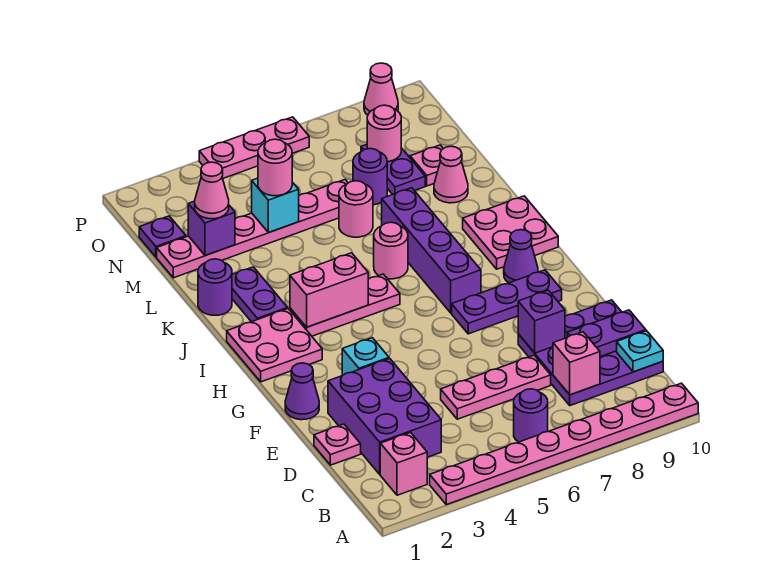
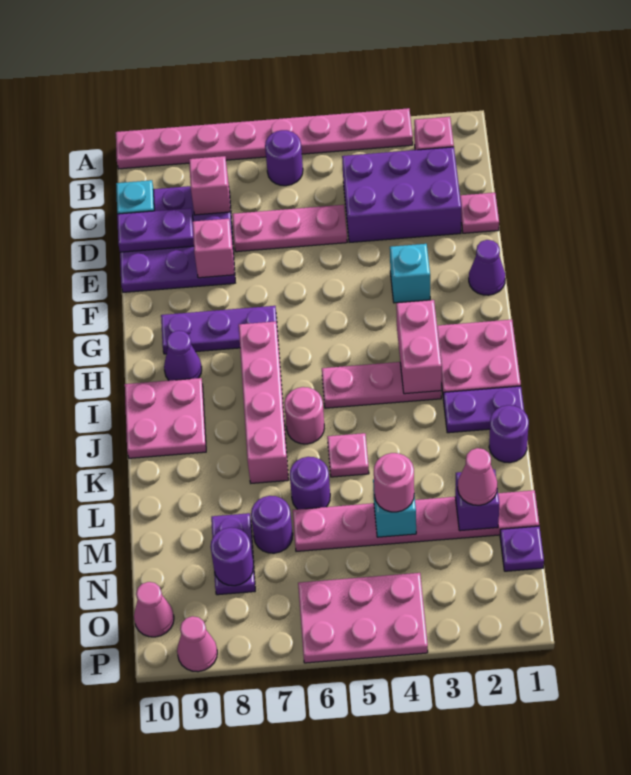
purple 2x3 brick [328,359,441,474] -> purple 2x3 brick turned to [342,147,461,243]
purple 1x1 brick [518,290,565,353] -> pink 1x1 brick [193,219,234,278]
purple 1x4 brick [382,188,481,313] -> pink 1x4 brick [239,321,289,483]
pink 1x2 brick [290,253,368,327] -> pink 1x2 brick turned to [396,300,442,394]
purple 1x2 plate [232,267,288,322] -> purple 1x2 plate turned to [443,386,524,433]
pink 1x1 round brick [339,181,373,237] -> purple 1x1 round brick [290,457,330,509]
pink 1x1 cone [434,146,468,203] -> pink 1x1 cone moved to [134,582,174,637]
pink 1x1 plate [410,145,443,186] -> pink 1x1 plate moved to [327,433,369,477]
pink 1x1 round brick [367,105,401,162] -> purple 1x1 round brick [210,528,253,586]
pink 1x3 plate [199,117,309,178] -> pink 2x3 plate [298,573,428,663]

